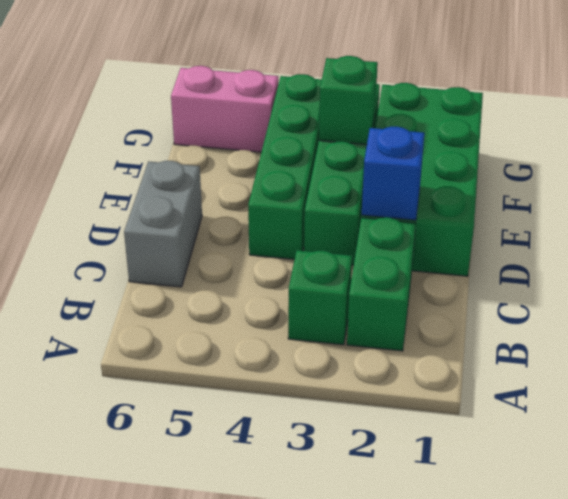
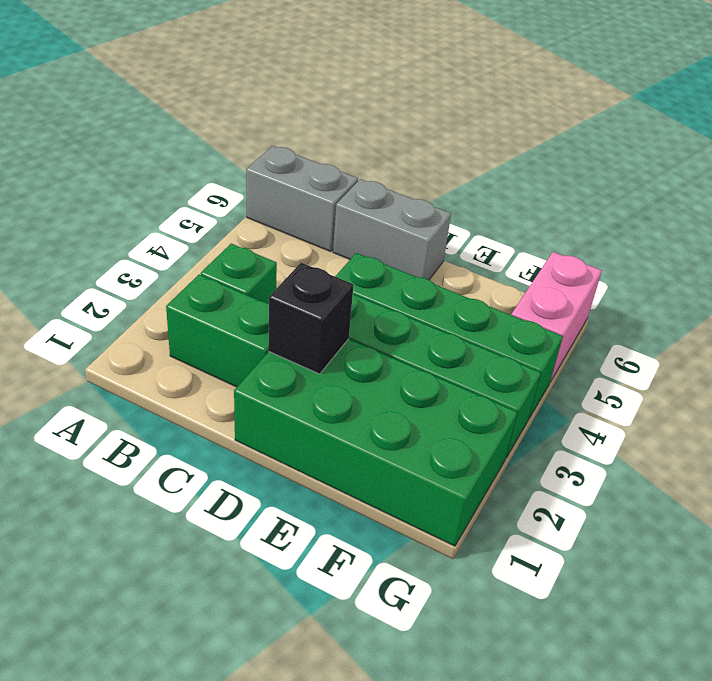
none -> grey 1x2 brick [246,146,358,252]
blue 1x1 brick [362,127,424,220] -> black 1x1 brick [268,263,353,374]
green 1x1 brick [319,56,378,145] -> none

